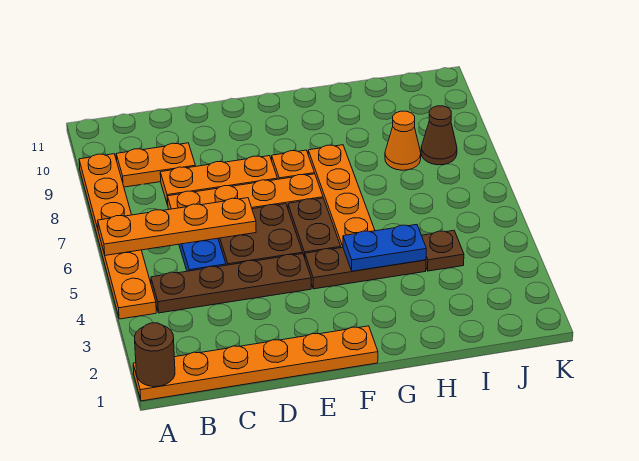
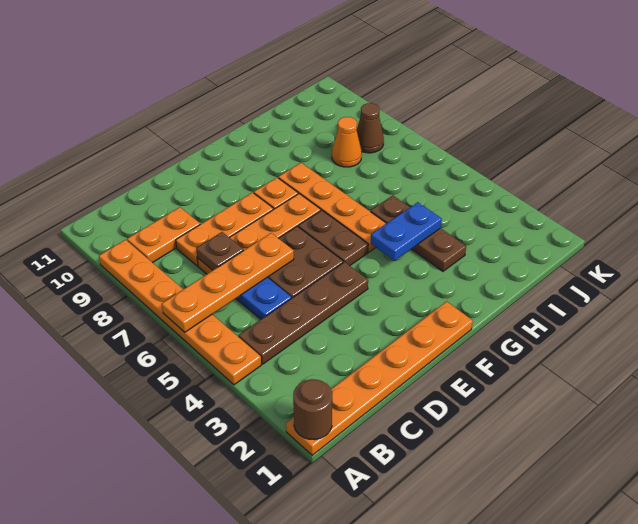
brown 1x3 plate [305,248,426,289] -> brown 1x3 plate turned to [370,195,466,271]
brown 1x1 plate [422,230,464,271] -> brown 1x1 plate moved to [196,232,244,270]

